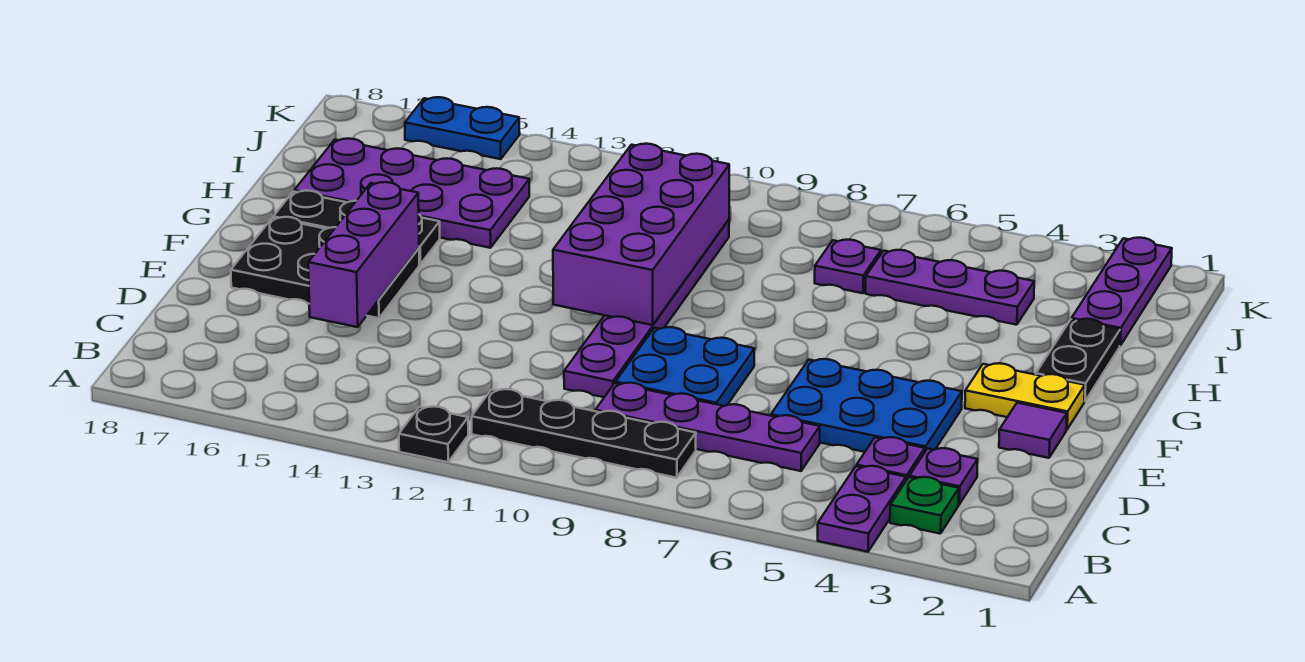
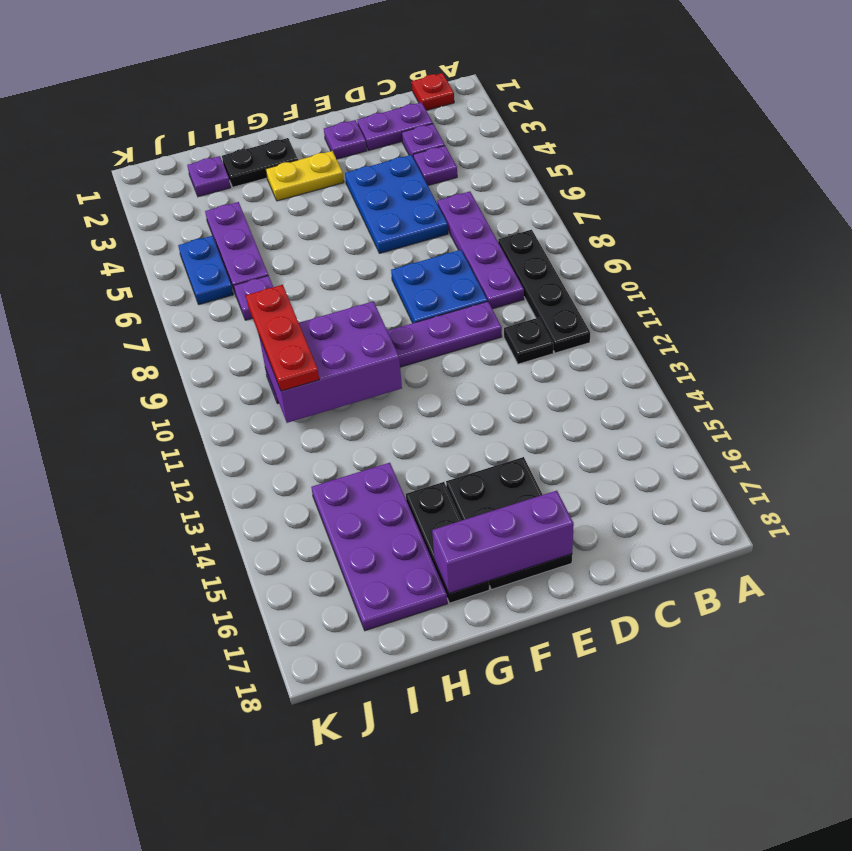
purple 1x2 plate [818,466,906,552] -> purple 1x2 plate moved to [357,102,433,150]
black 1x1 plate [399,406,468,462] -> black 1x1 plate moved to [504,318,553,364]
none -> red 1x1 plate [412,73,454,110]
green 1x1 plate [890,477,959,534] -> none
purple 1x3 brick [308,182,419,327] -> purple 1x3 brick moved to [432,491,574,593]
purple 1x1 tile [999,403,1067,458] -> purple 1x1 plate [324,120,367,159]
yellow 1x2 plate [965,363,1085,429] -> yellow 1x2 plate turned to [266,151,344,201]
purple 2x4 brick [553,144,729,325] -> purple 2x3 brick [259,301,402,423]
purple 1x3 plate [1072,238,1172,346] -> purple 1x1 plate [187,156,231,197]
none -> red 1x3 plate [246,285,319,391]
blue 1x2 plate [405,97,520,159] -> blue 1x2 plate moved to [178,236,233,305]

